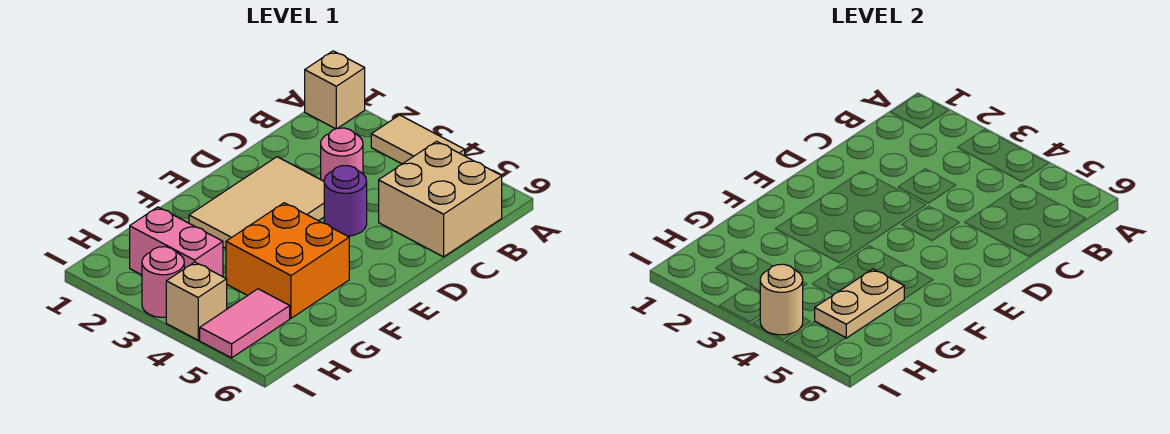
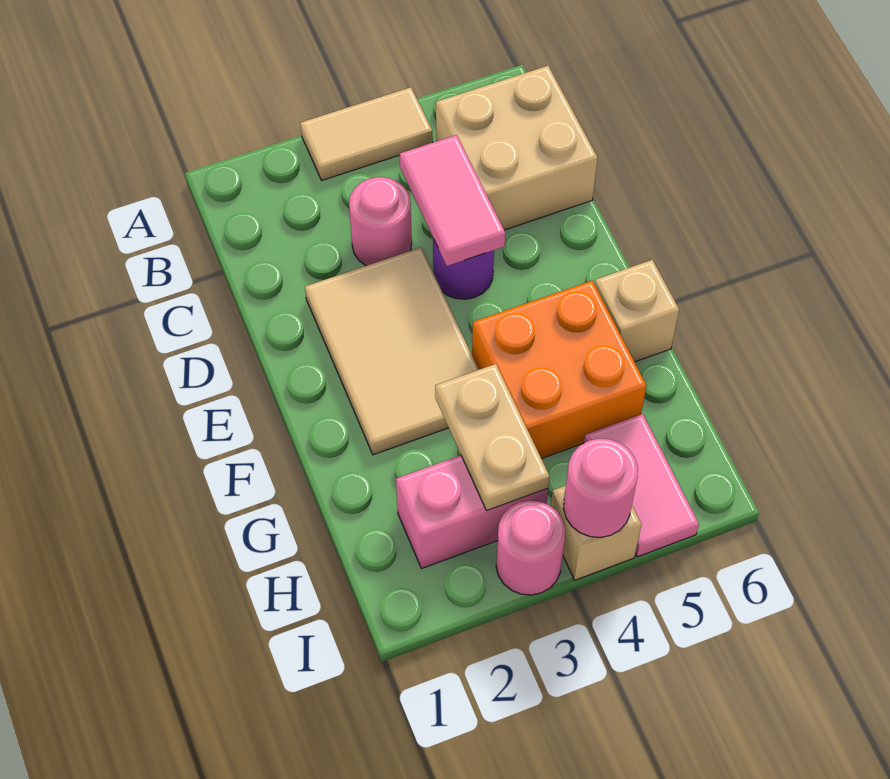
tan 1x1 brick [305,51,365,129] -> tan 1x1 brick moved to [595,260,679,362]
none -> pink 1x2 tile [400,135,505,266]
tan 1x2 plate [815,269,904,338] -> tan 1x2 plate moved to [435,364,550,511]
tan 1x1 round brick [760,264,803,335] -> pink 1x1 round brick [563,438,638,537]

